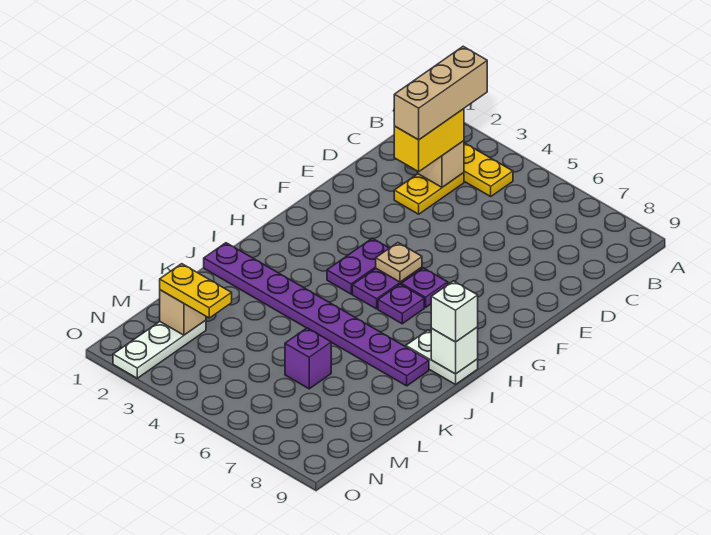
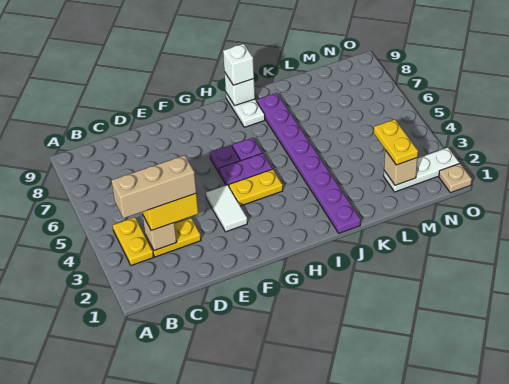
none -> white 1x2 tile [206,185,247,232]
purple 1x2 plate [327,238,389,294] -> yellow 1x2 plate [229,169,283,206]
tan 1x1 plate [376,243,422,282] -> tan 1x1 plate moved to [439,163,472,193]
purple 1x1 brick [285,328,331,389] -> none

